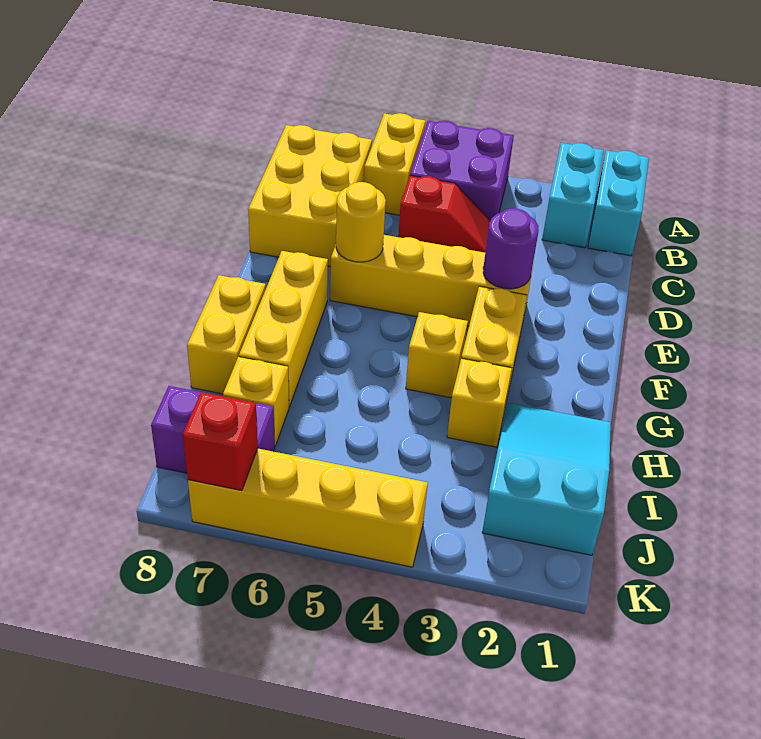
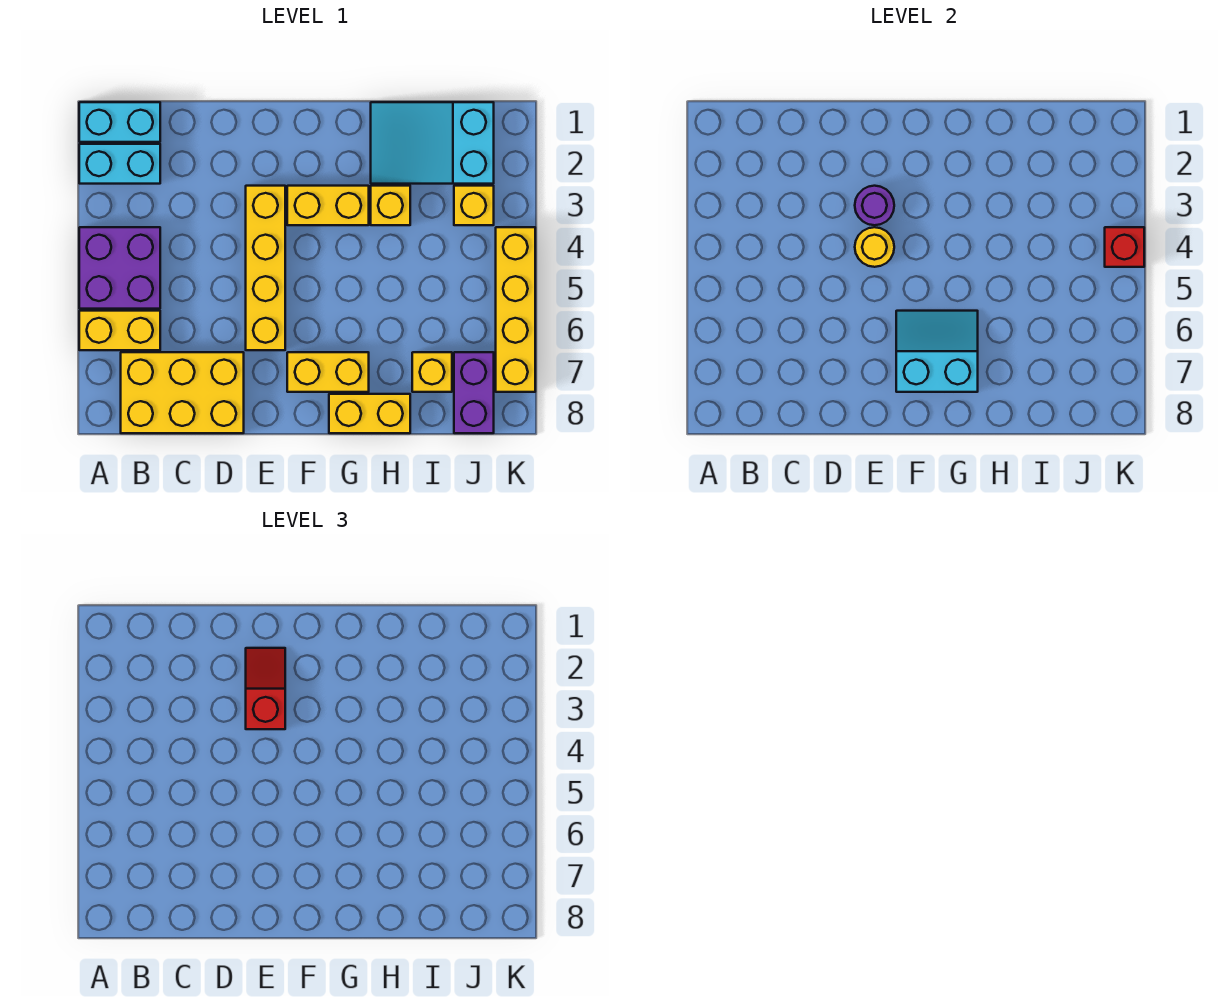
red 1x2 slope [398,176,490,253] -> red 1x2 slope moved to [246,648,285,729]
yellow 1x1 round brick [336,182,386,262] -> yellow 1x1 round brick moved to [855,227,894,267]
none -> cyan 2x2 slope [896,311,978,392]
yellow 1x3 brick [239,251,328,407] -> yellow 1x2 brick [287,352,369,392]
yellow 1x1 brick [406,312,468,398] -> yellow 1x1 brick moved to [454,186,494,225]
red 1x1 brick [183,392,258,491] -> red 1x1 brick moved to [1105,227,1144,267]

